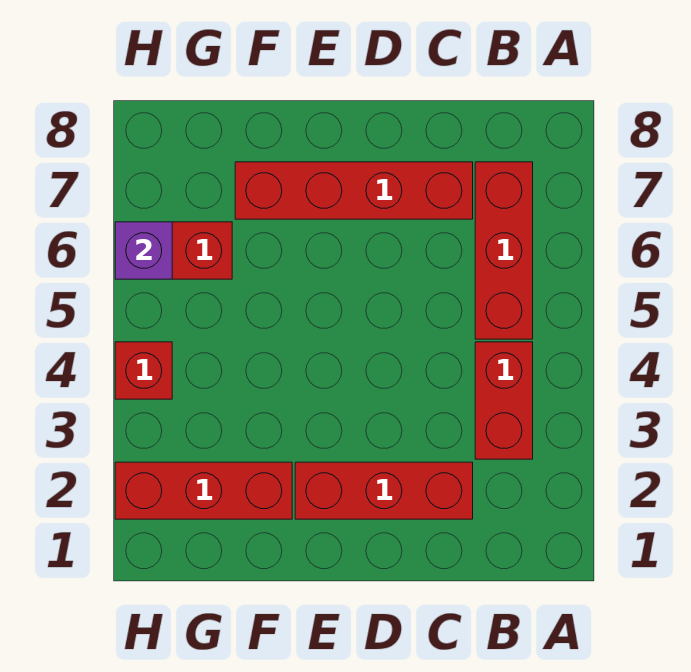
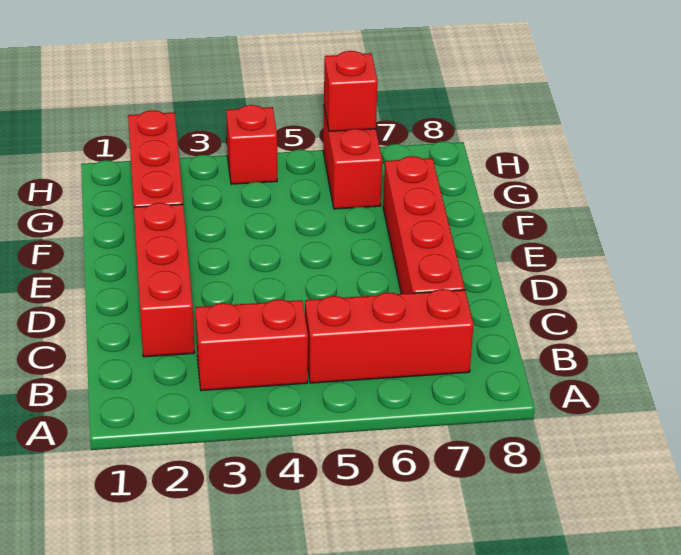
purple 1x1 brick [115,222,172,279] -> red 1x1 brick [324,51,378,132]

